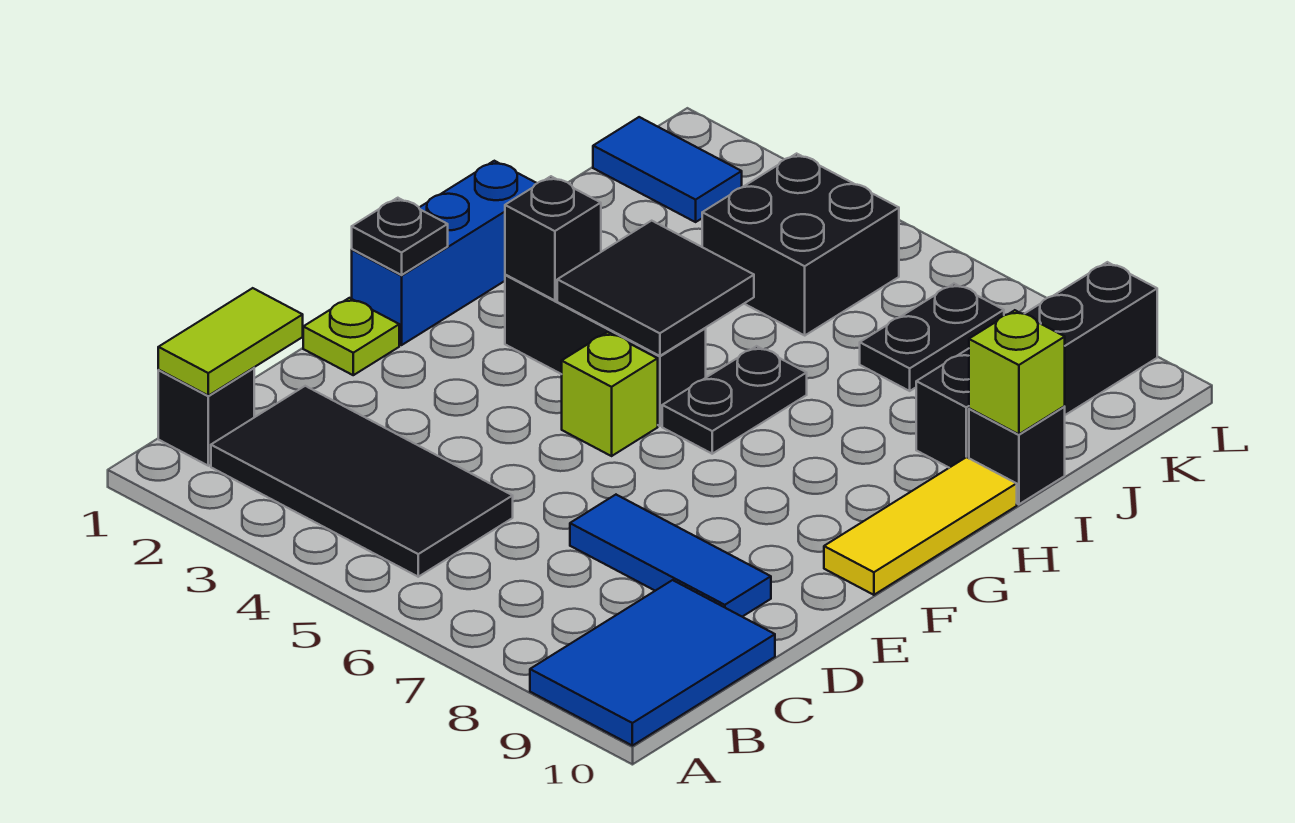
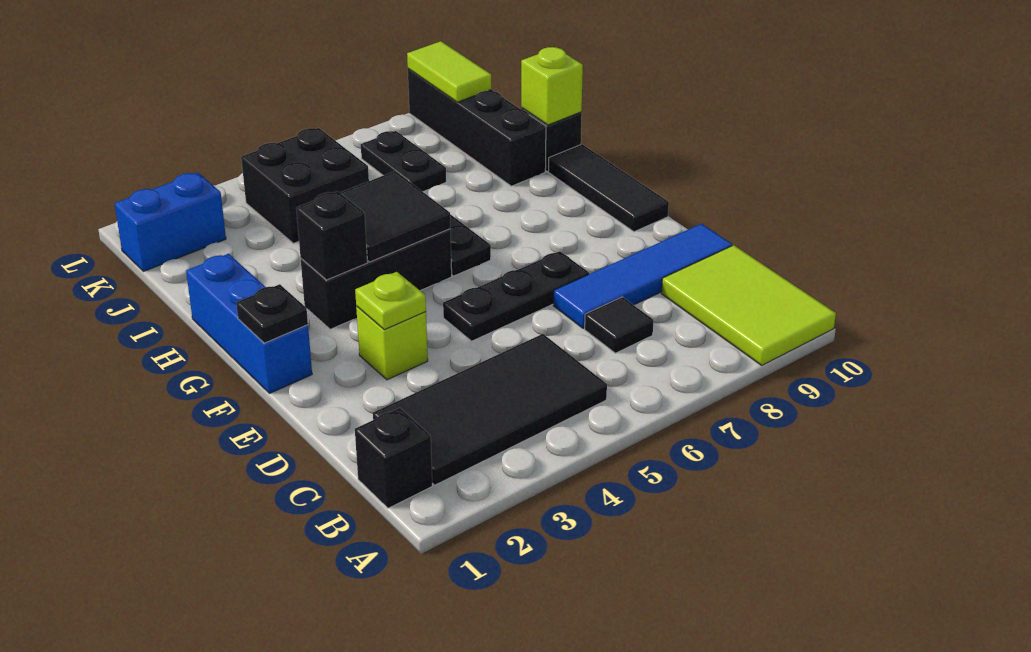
blue 2x3 tile [530,580,775,746] -> lime 2x3 tile [661,245,836,365]
lime 1x2 tile [158,288,303,396] -> lime 1x2 tile moved to [407,41,492,102]
none -> black 1x1 tile [585,297,654,353]
blue 1x3 tile [570,495,771,617] -> blue 1x4 tile [553,224,732,329]
lime 1x1 plate [303,298,399,375] -> lime 1x1 plate moved to [355,272,426,330]
none -> black 1x3 plate [443,251,589,341]
lime 1x1 brick [562,332,658,456] -> lime 1x1 brick moved to [356,307,428,380]
yellow 1x3 tile [824,457,1017,595] -> black 1x3 tile [548,144,669,232]
blue 1x2 tile [593,117,742,222] -> blue 1x2 brick [115,173,226,271]

